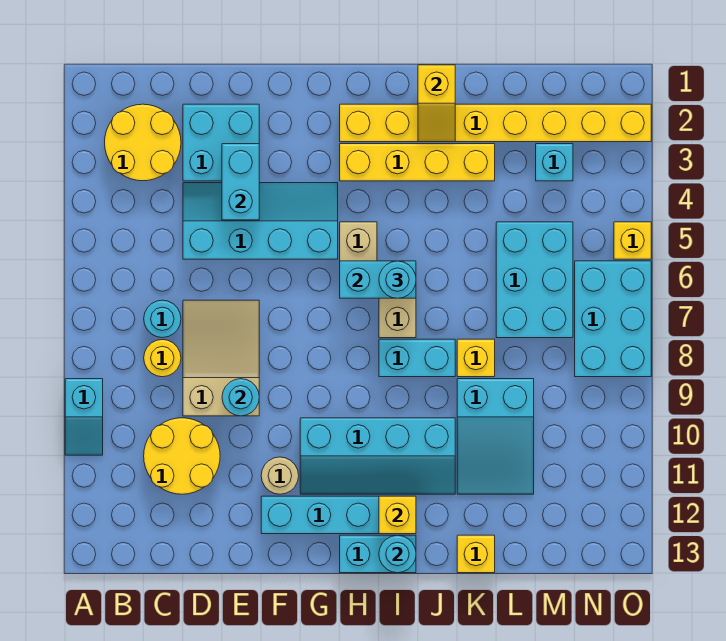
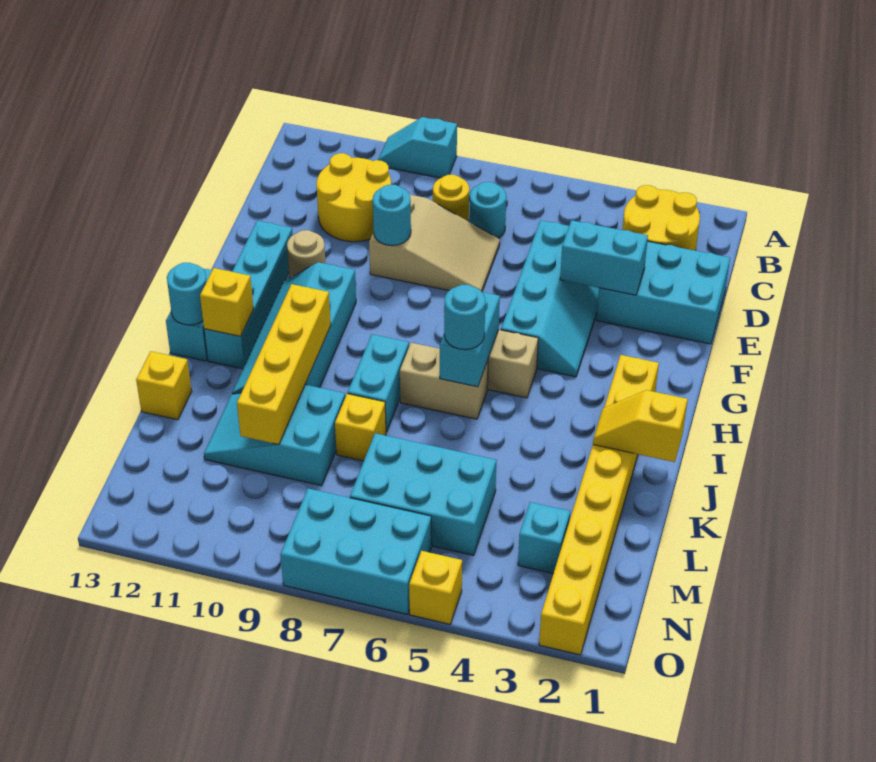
cyan 2x2 brick [183,104,259,181] -> cyan 2x3 brick [596,241,730,344]
yellow 1x4 brick [340,144,495,181] -> yellow 1x4 brick moved to [237,284,331,444]

